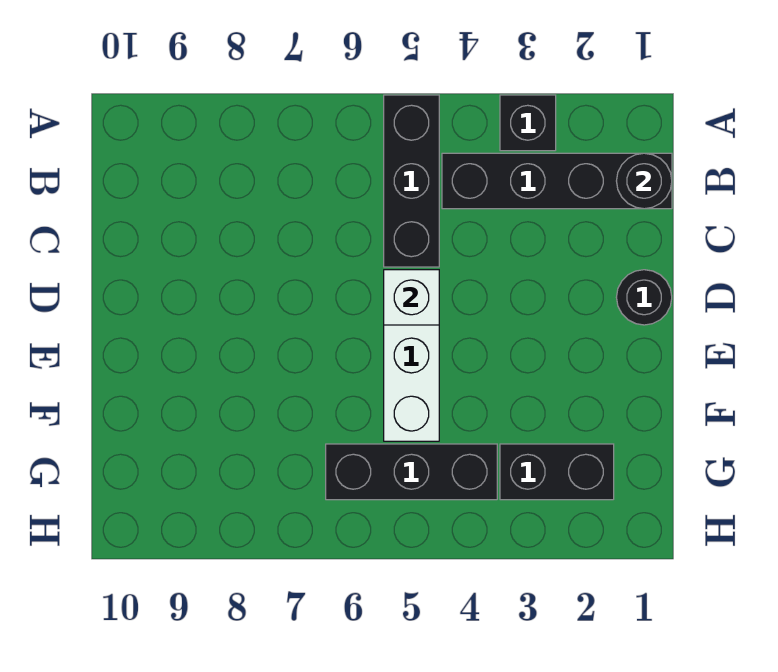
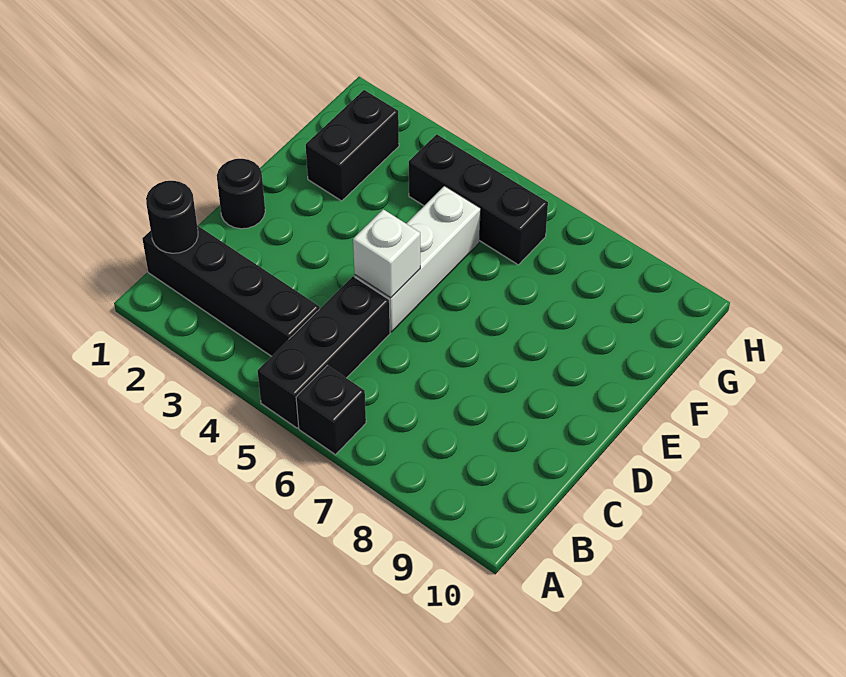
black 1x1 brick [500,95,556,151] -> black 1x1 brick moved to [296,366,366,455]
black 1x2 brick [500,444,614,500] -> black 1x2 brick turned to [306,90,399,201]

